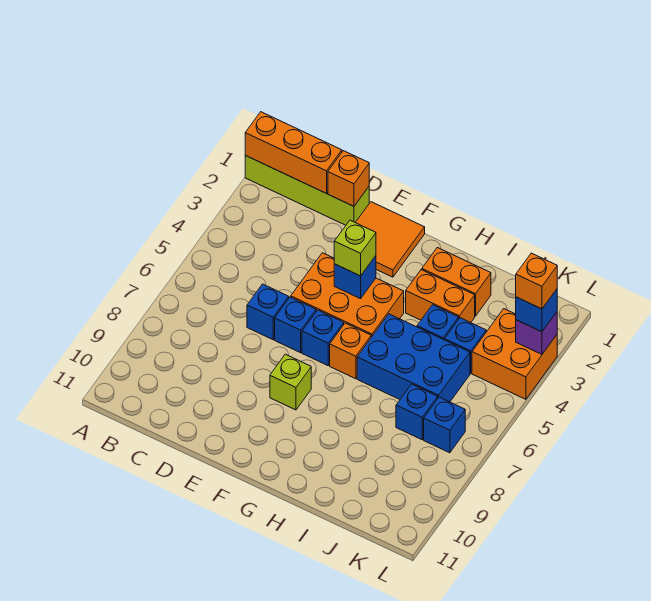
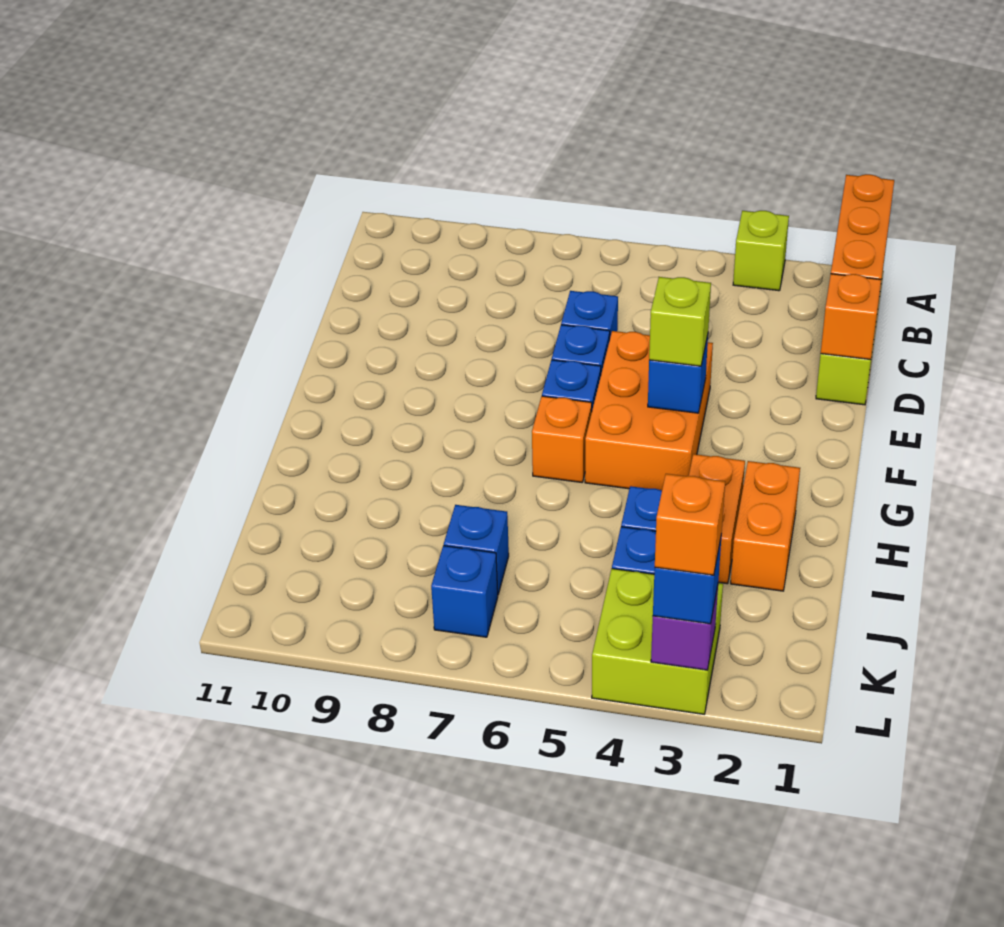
orange 2x2 tile [355,202,425,277] -> none
lime 1x1 brick [270,354,311,410] -> lime 1x1 brick moved to [733,211,789,291]
blue 2x3 brick [357,314,470,402] -> none
orange 2x2 brick [472,309,557,399] -> lime 2x2 brick [592,569,723,714]

